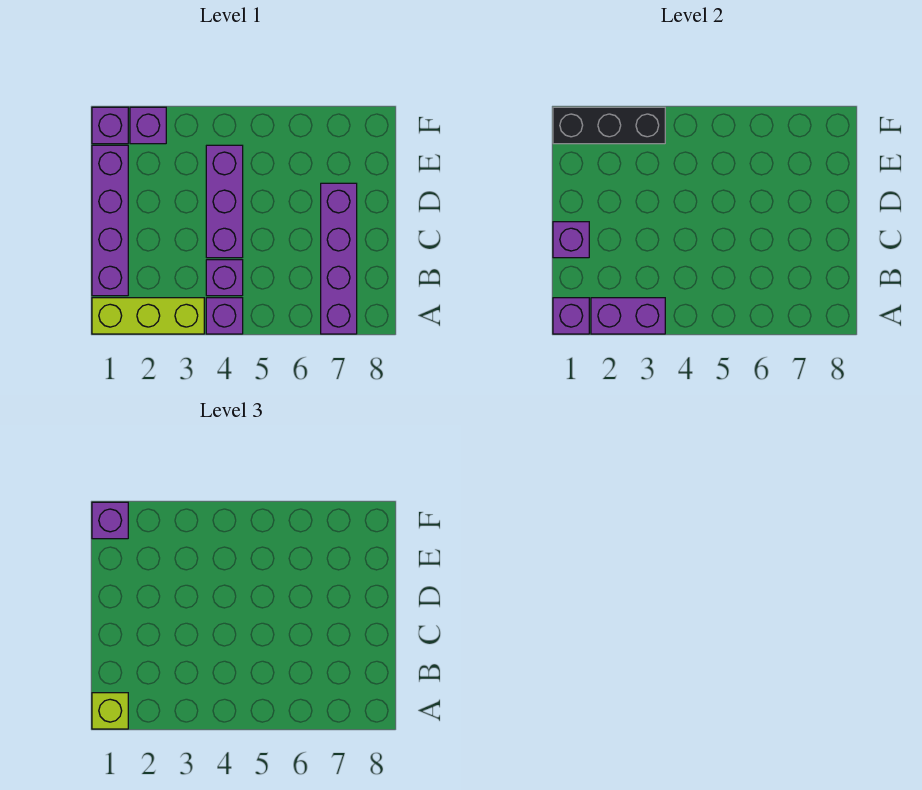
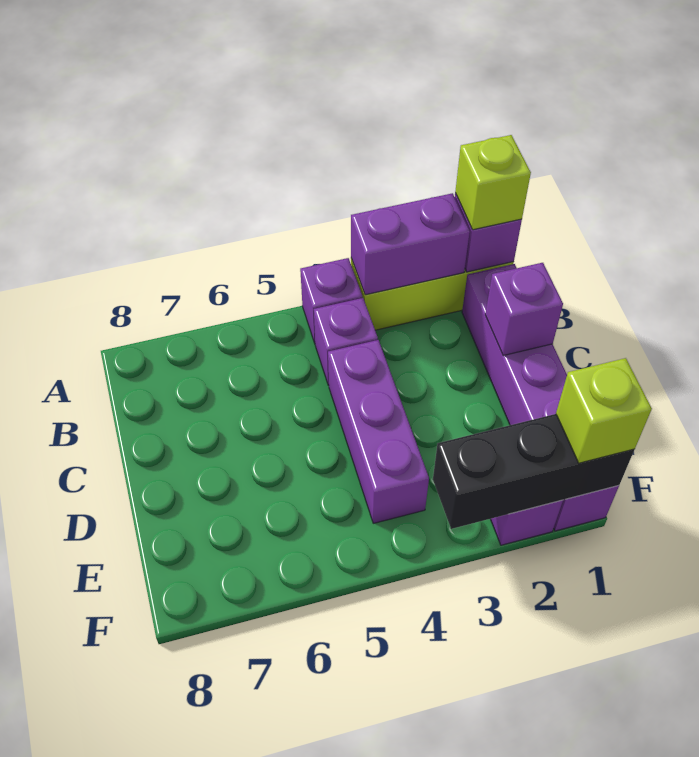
purple 1x4 brick [321,183,357,334] -> none
purple 1x1 brick [92,502,128,539] -> lime 1x1 brick [556,358,652,463]

